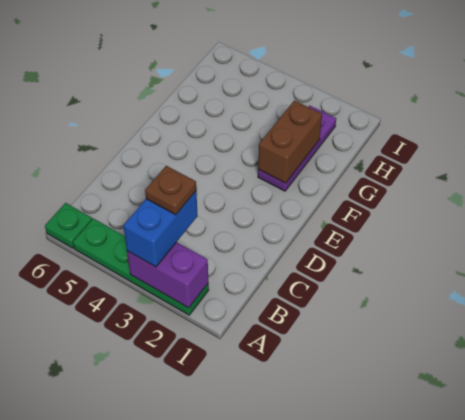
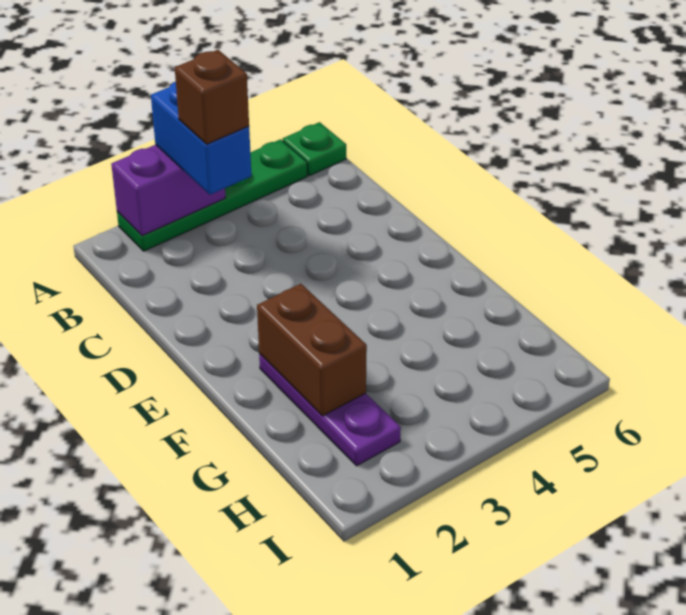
brown 1x1 plate [145,166,196,215] -> brown 1x1 brick [175,50,249,144]

